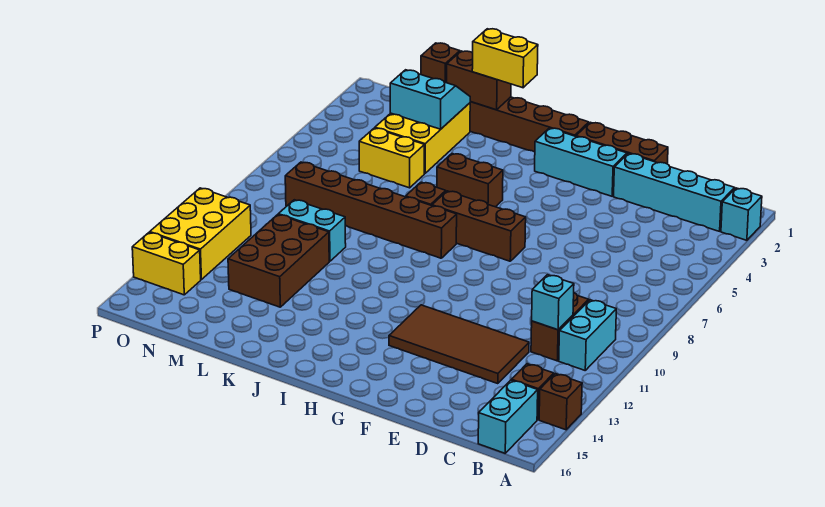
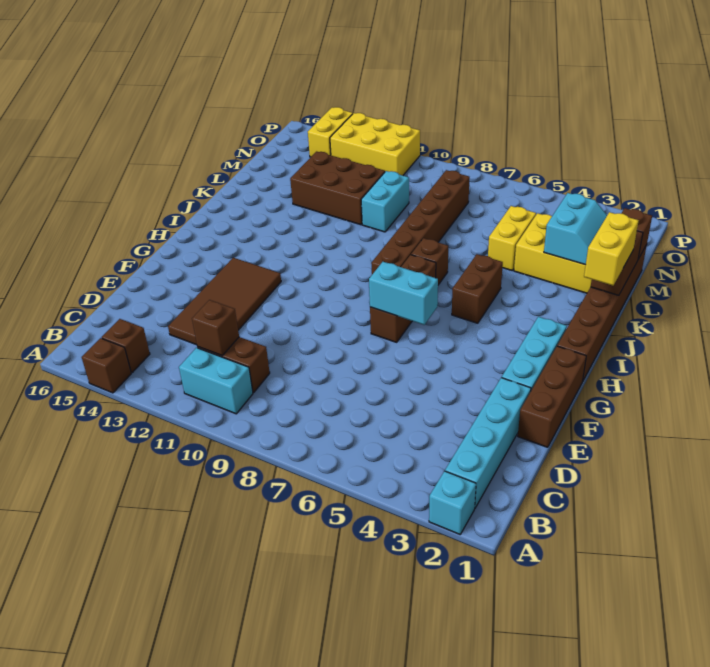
cyan 1x2 brick [478,380,538,453] -> cyan 1x2 brick moved to [369,262,438,325]
cyan 1x1 brick [532,275,574,330] -> brown 1x1 brick [192,300,239,355]

